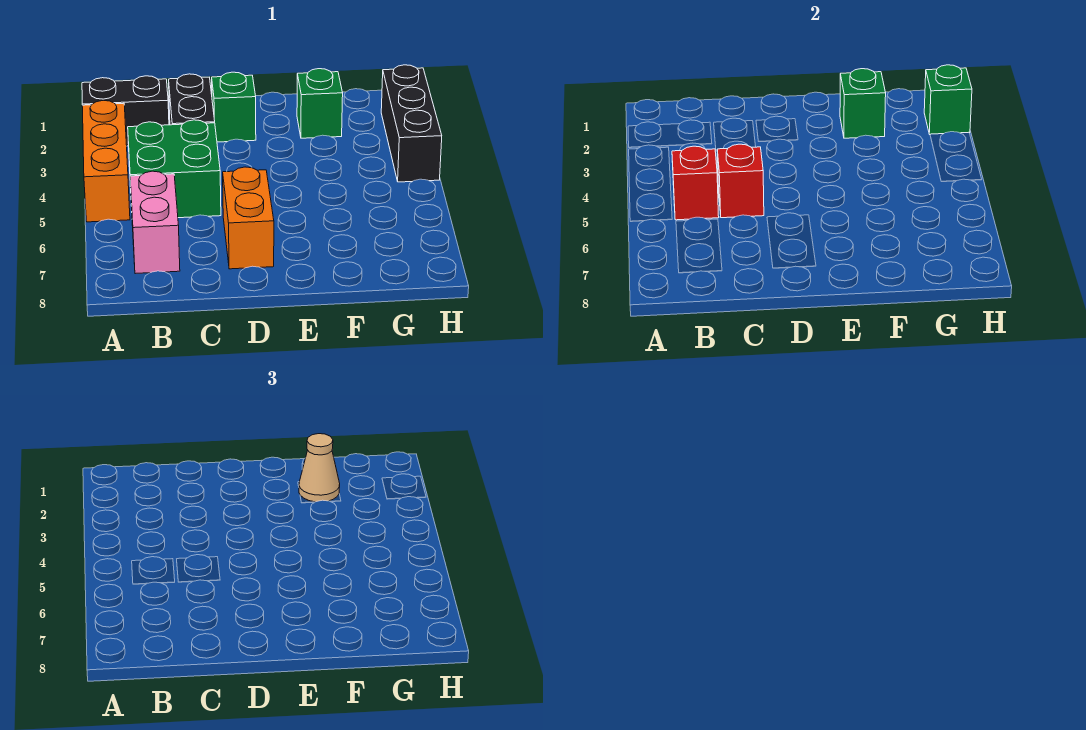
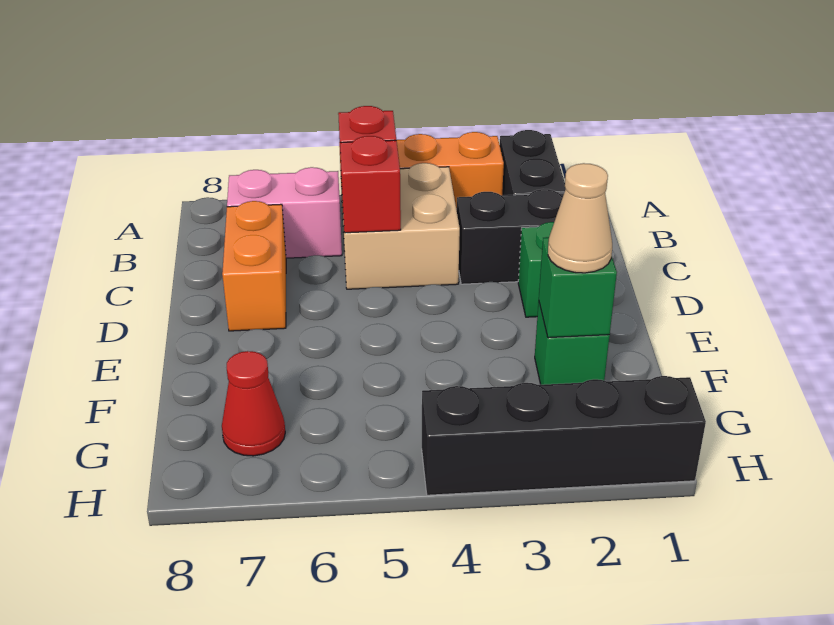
green 2x2 brick [128,120,221,218] -> tan 2x2 brick [341,163,460,289]
orange 1x2 brick [223,167,274,269] -> orange 1x2 brick turned to [222,201,286,331]
none -> red 1x1 cone [222,351,285,456]
black 1x3 brick [381,65,442,182] -> black 1x4 brick [422,376,706,495]
green 1x1 brick [924,65,972,134] -> none

